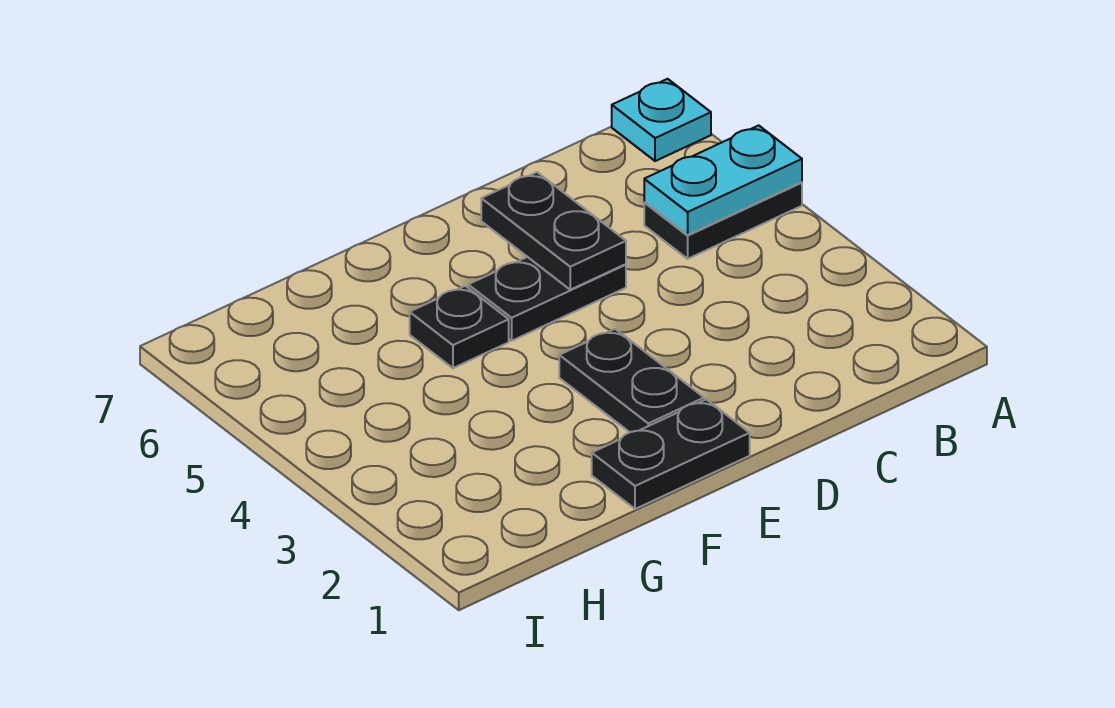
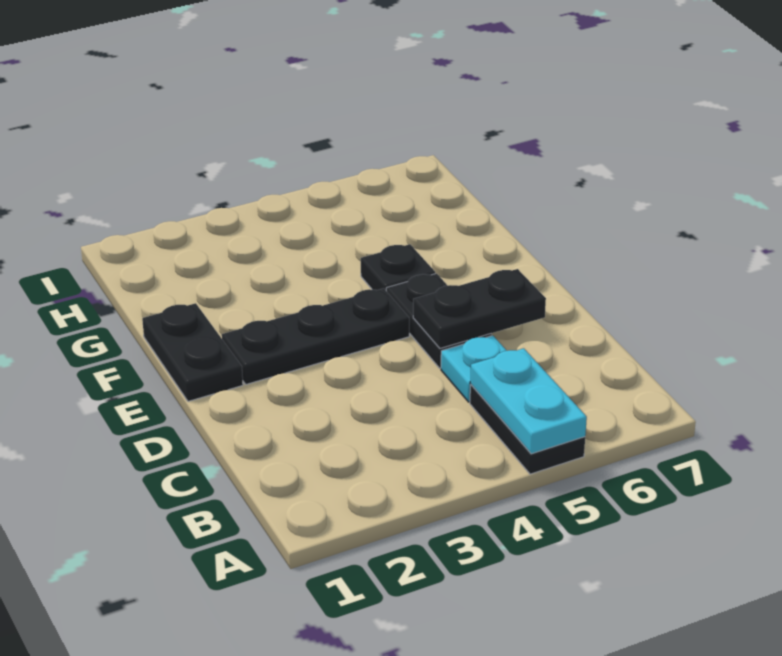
cyan 1x1 plate [612,79,711,161] -> cyan 1x1 plate moved to [441,336,507,402]
black 1x2 plate [559,329,704,432] -> black 1x3 plate [222,288,409,384]

